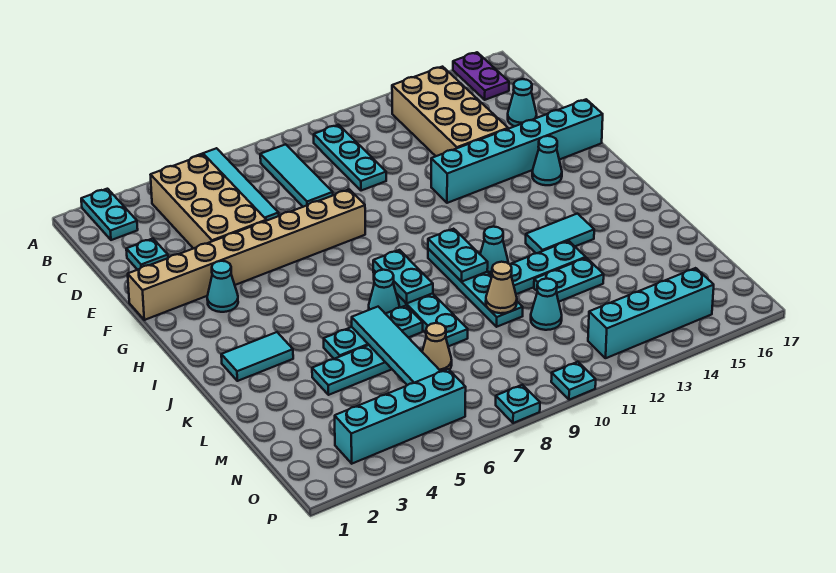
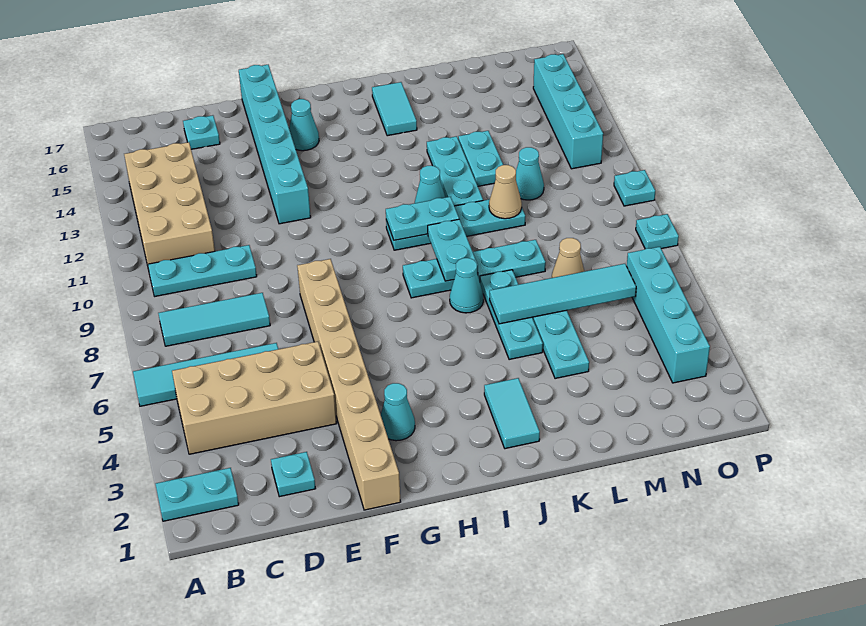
purple 1x2 plate [453,52,509,100] -> none
tan 2x4 brick [392,67,508,156] -> tan 2x4 brick turned to [124,142,215,265]
cyan 1x1 cone [508,79,537,126] -> cyan 1x1 plate [183,115,220,149]
cyan 1x2 plate [373,250,433,304] -> cyan 1x2 plate turned to [428,219,478,281]
cyan 1x2 tile [526,214,594,253] -> cyan 1x2 tile moved to [372,82,417,136]

